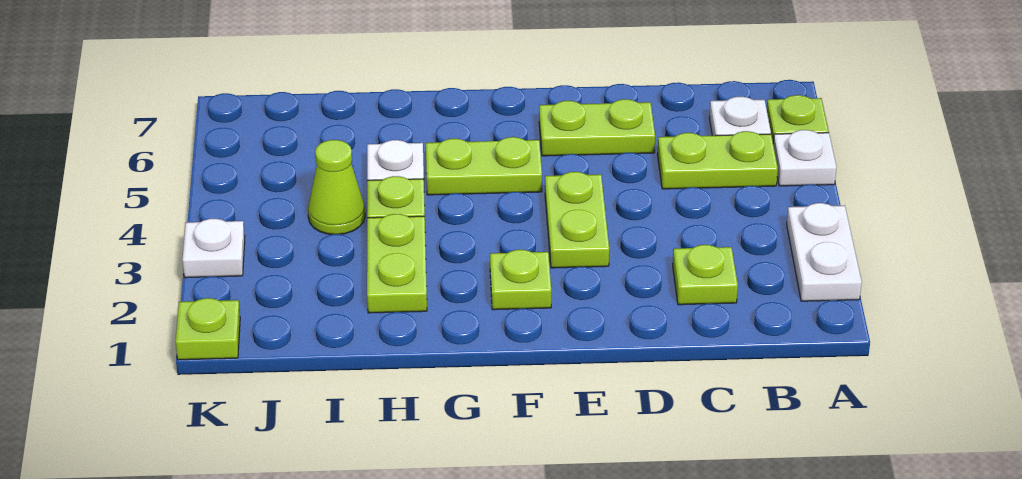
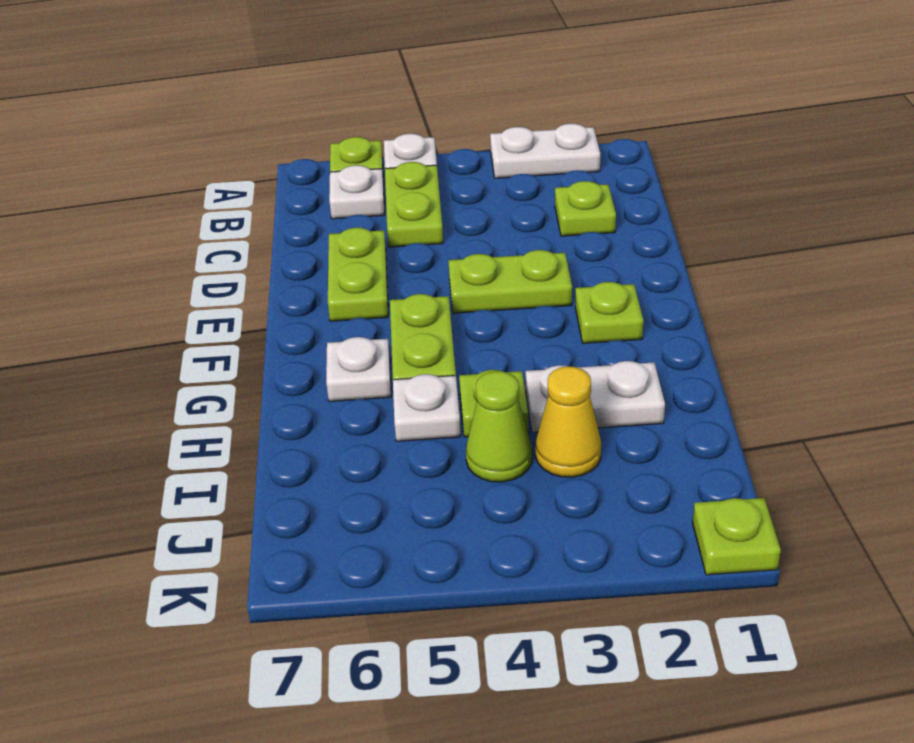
lime 1x2 plate [367,214,427,313] -> white 1x2 plate [525,361,665,432]
none -> yellow 1x1 cone [535,367,601,477]
white 1x1 plate [182,219,245,278] -> white 1x1 plate moved to [326,337,391,401]

